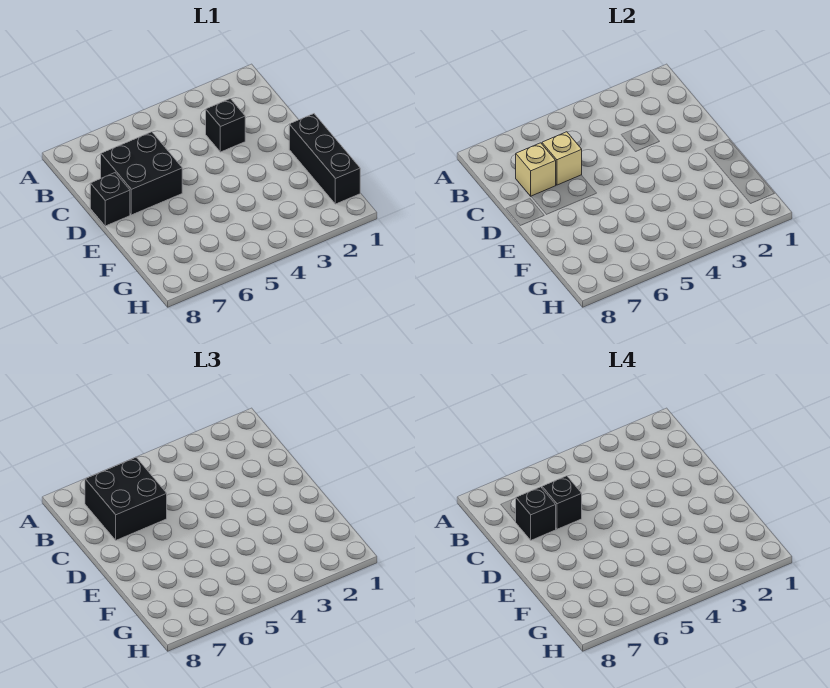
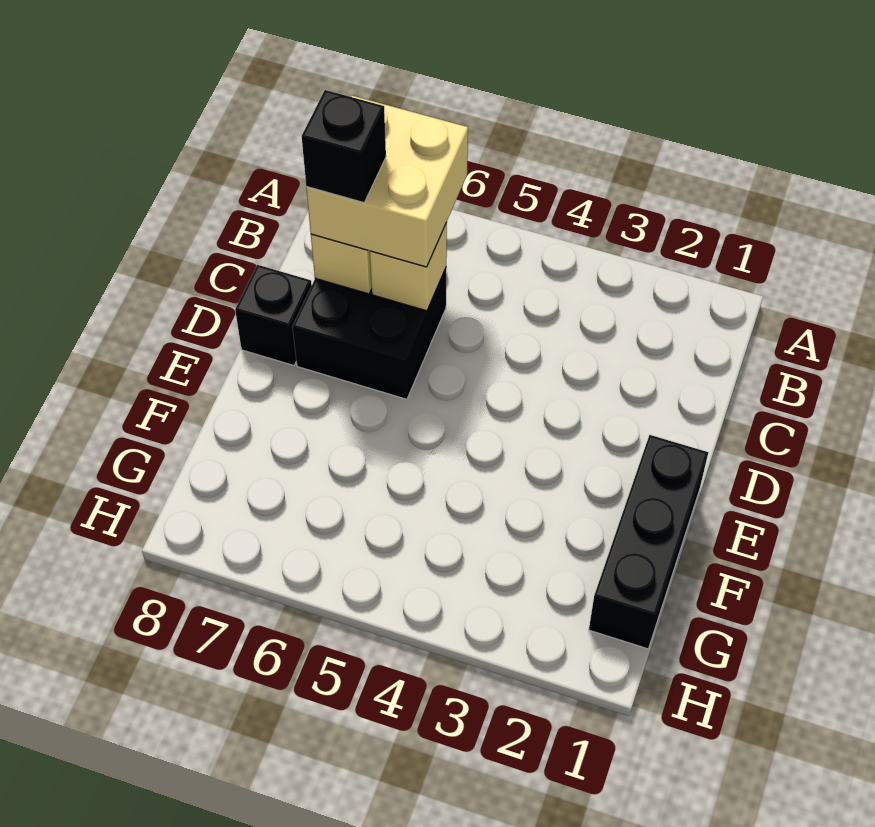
black 2x2 brick [85,457,167,540] -> tan 2x2 brick [306,96,468,267]
black 1x1 brick [206,99,245,152] -> none
black 1x1 brick [542,476,582,529] -> none

